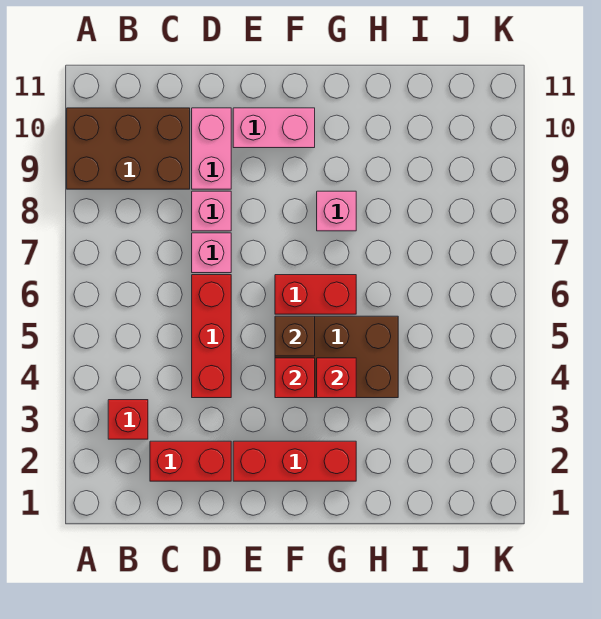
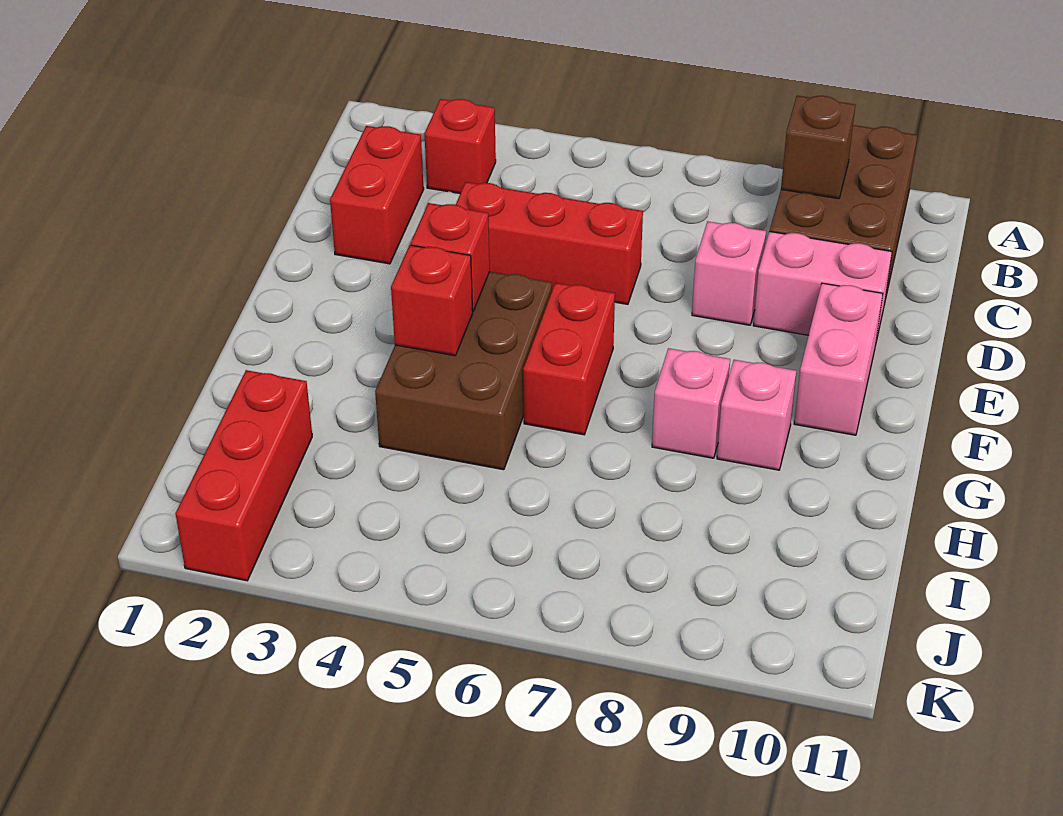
pink 1x1 brick [192,233,231,273] -> pink 1x1 brick moved to [717,360,796,470]
red 1x3 brick [233,441,356,481] -> red 1x3 brick moved to [175,370,312,581]
brown 1x1 brick [275,316,315,356] -> brown 1x1 brick moved to [781,96,855,199]

